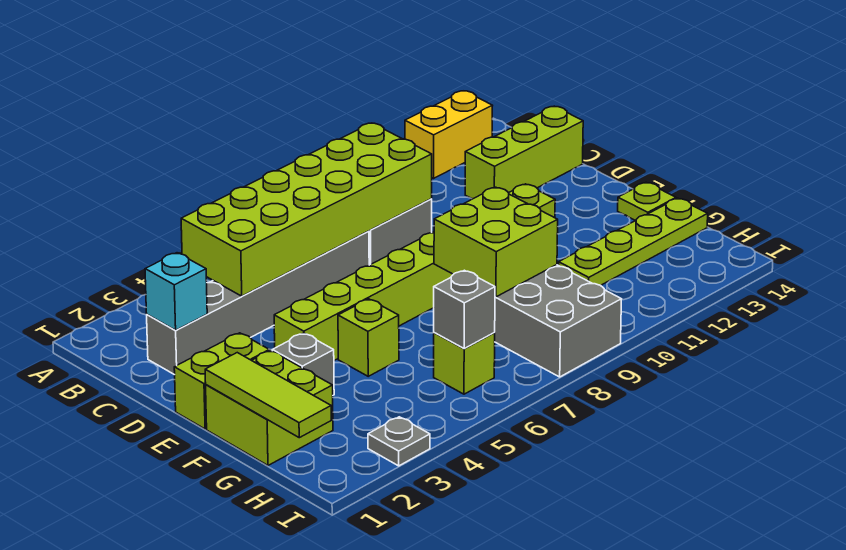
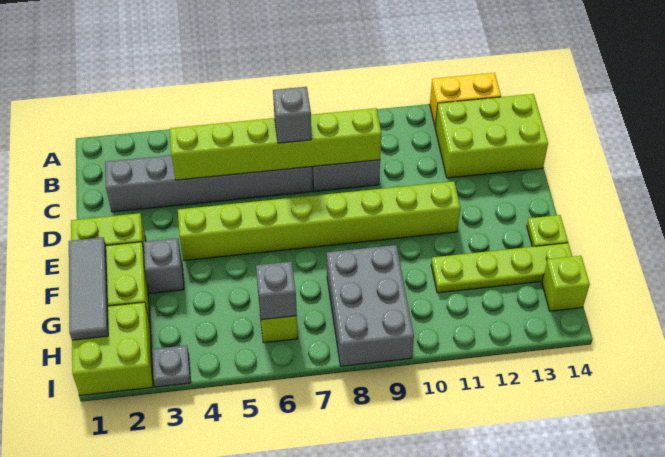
lime 2x6 brick [181,123,432,296] -> lime 1x6 brick [170,108,381,180]
cyan 1x1 brick [145,253,207,330] -> none
none -> grey 1x1 brick [273,87,311,143]
lime 1x3 brick [465,106,583,199] -> lime 2x3 brick [435,94,548,178]
lime 1x3 tile [205,353,331,438] -> grey 1x3 tile [69,237,108,340]
lime 1x1 brick [338,299,399,376] -> lime 1x1 brick moved to [542,256,590,311]
lime 2x2 brick [434,187,558,297] -> lime 2x2 brick moved to [72,302,153,395]

